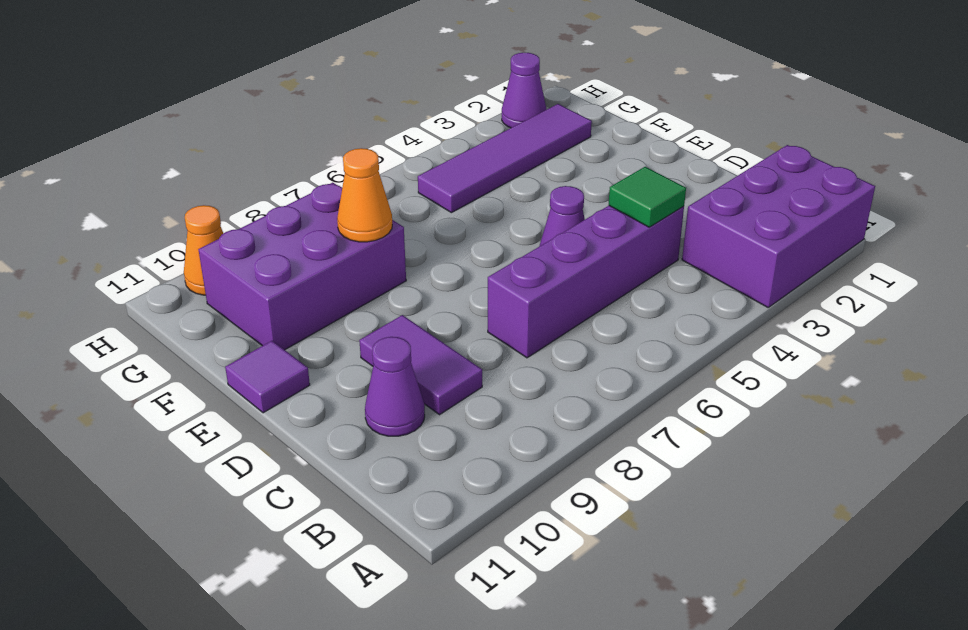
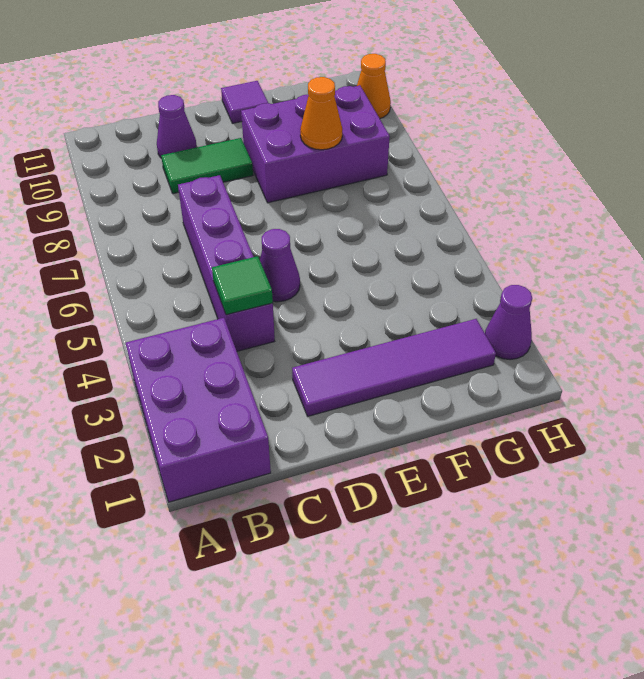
purple 1x2 tile [359,315,482,415] -> green 1x2 tile [161,138,253,194]
purple 2x3 brick [198,183,406,350] -> purple 2x3 brick turned to [241,85,390,203]
purple 1x4 tile [418,104,592,213] -> purple 1x4 tile turned to [292,319,496,416]

